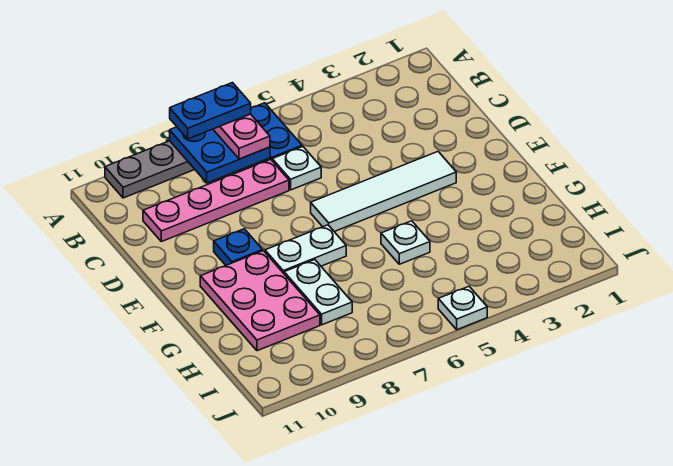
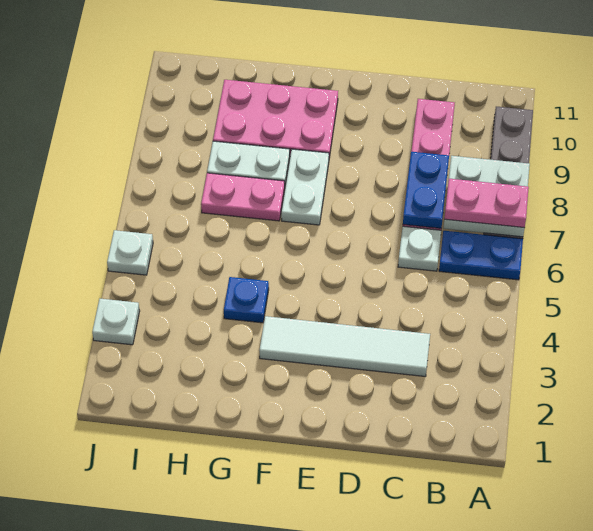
blue 2x2 plate [170,127,270,183] -> white 2x2 plate [444,156,530,237]
blue 1x2 plate [170,83,251,139] -> blue 1x2 plate moved to [403,152,449,228]
white 1x4 tile [311,152,456,232] -> white 1x4 tile turned to [259,316,430,377]
blue 1x1 plate [214,229,263,265] -> blue 1x1 plate moved to [224,277,269,323]
white 1x1 plate [381,221,430,264] -> white 1x1 plate moved to [92,299,140,345]
none -> pink 1x2 plate [201,173,285,221]

